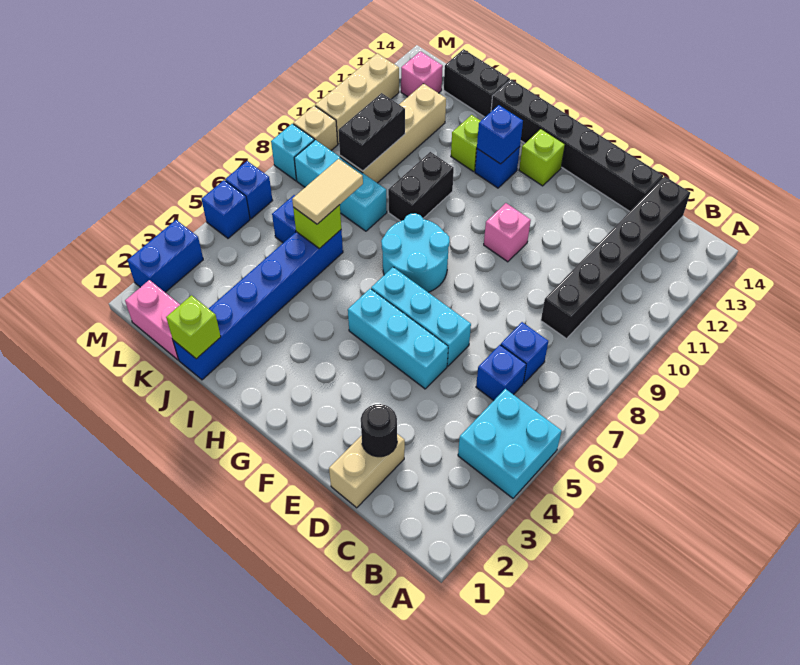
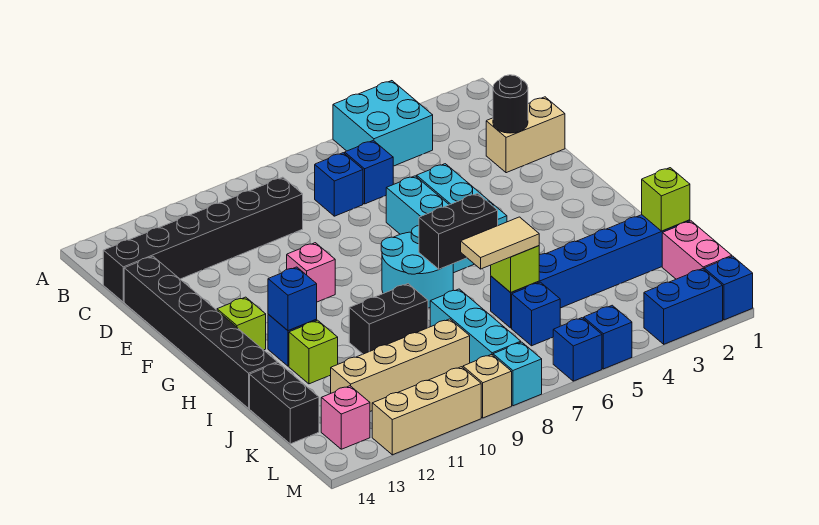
black 1x2 brick [338,93,405,171] -> black 1x2 brick moved to [419,193,498,269]
none -> blue 1x1 brick [704,256,753,320]

